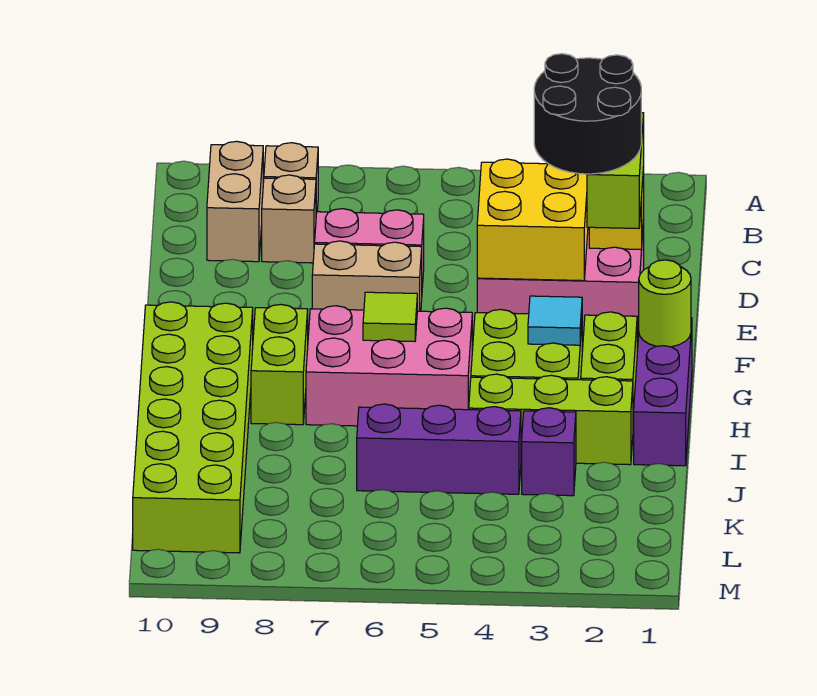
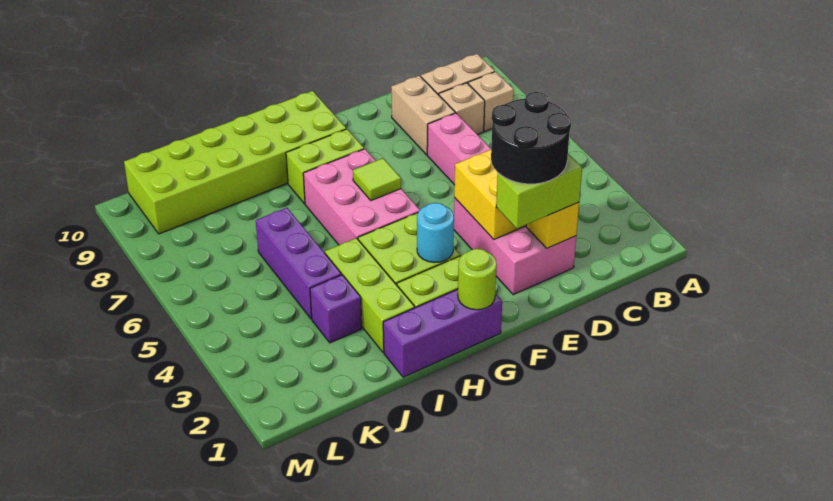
tan 1x2 brick [312,241,422,311] -> tan 1x2 brick moved to [391,76,455,155]
cyan 1x1 tile [528,296,582,345] -> cyan 1x1 round brick [417,203,454,263]

